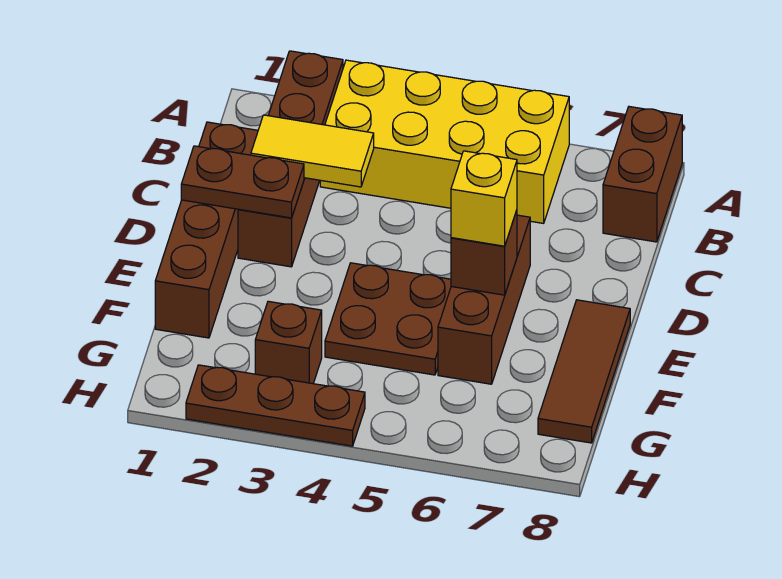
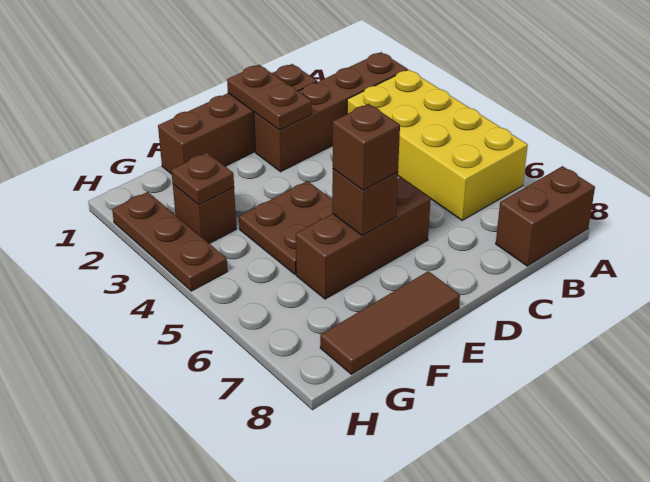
yellow 1x2 tile [251,115,374,187] -> none
yellow 1x1 brick [451,151,517,246] -> brown 1x1 brick [333,104,400,190]
none -> brown 1x1 plate [171,153,234,205]

